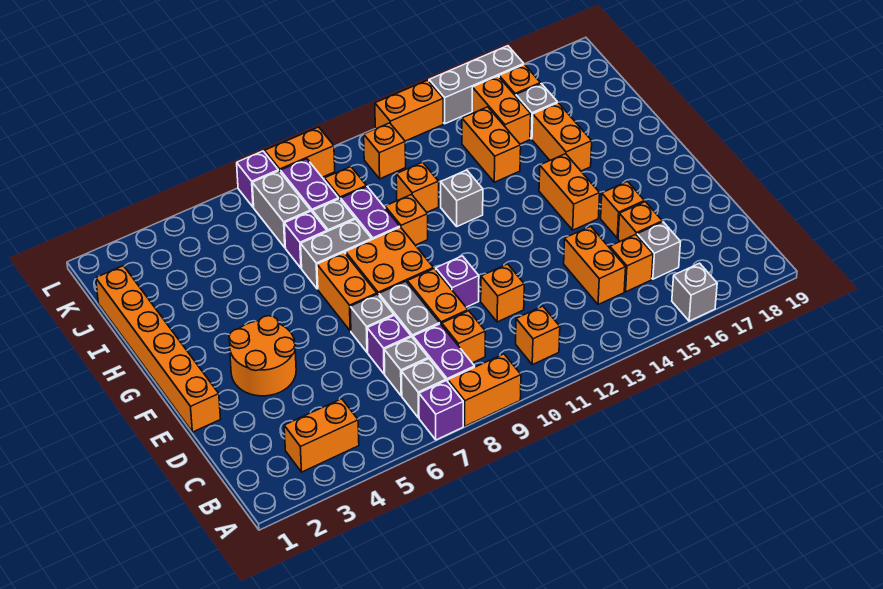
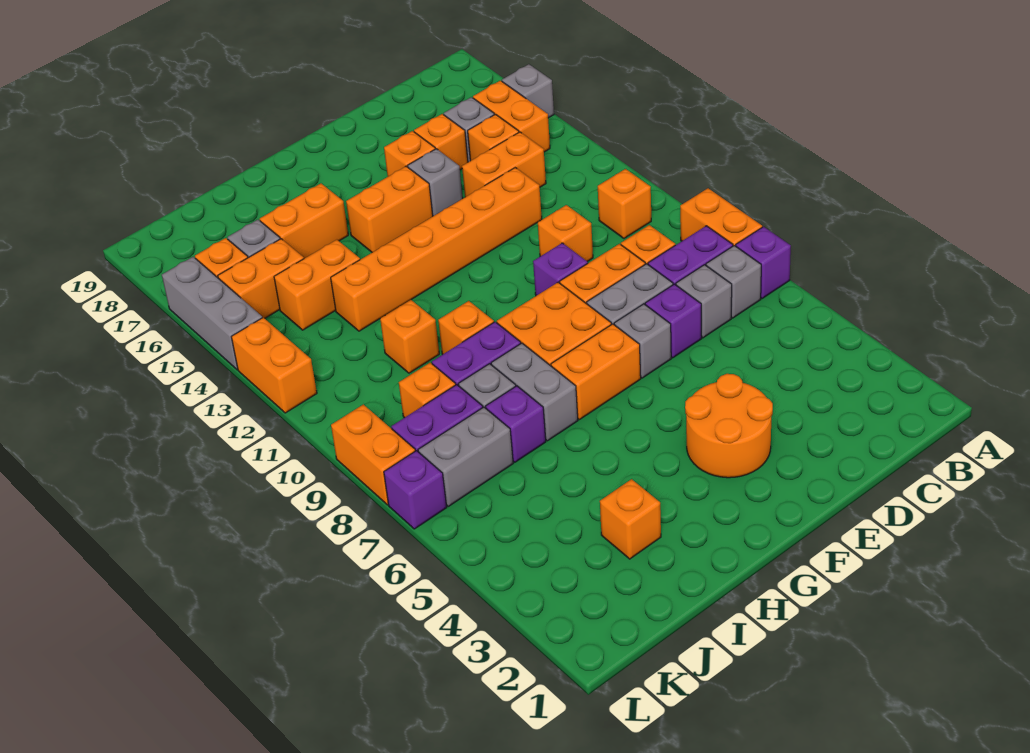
orange 1x2 brick [284,399,359,472] -> orange 1x2 brick moved to [473,81,550,152]
orange 1x6 brick [96,266,221,432] -> orange 1x6 brick moved to [331,168,542,331]
grey 1x1 brick [441,170,483,226] -> grey 1x1 brick moved to [408,149,463,216]
orange 1x1 brick [364,123,406,179] -> orange 1x1 brick moved to [600,479,661,559]

